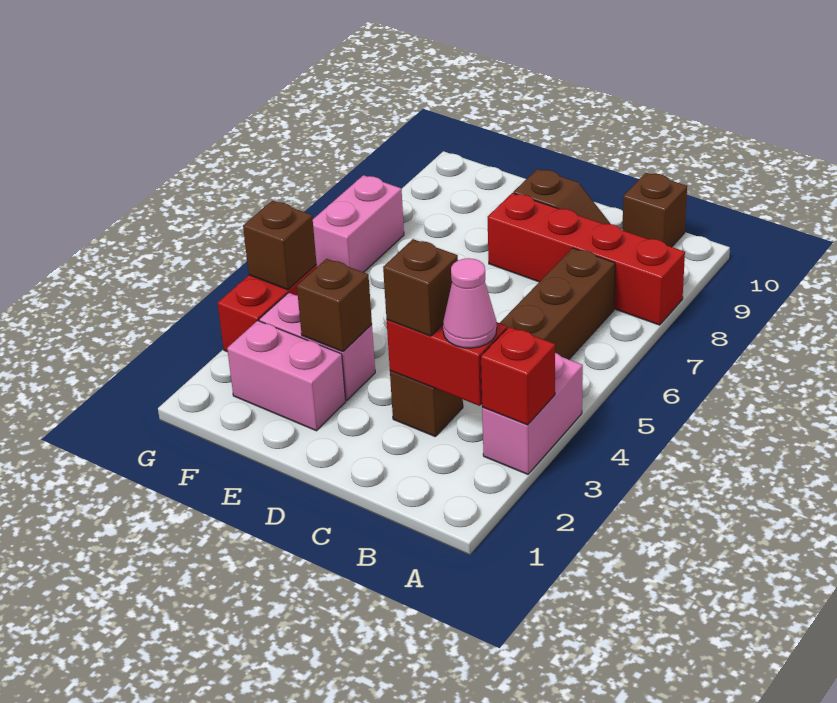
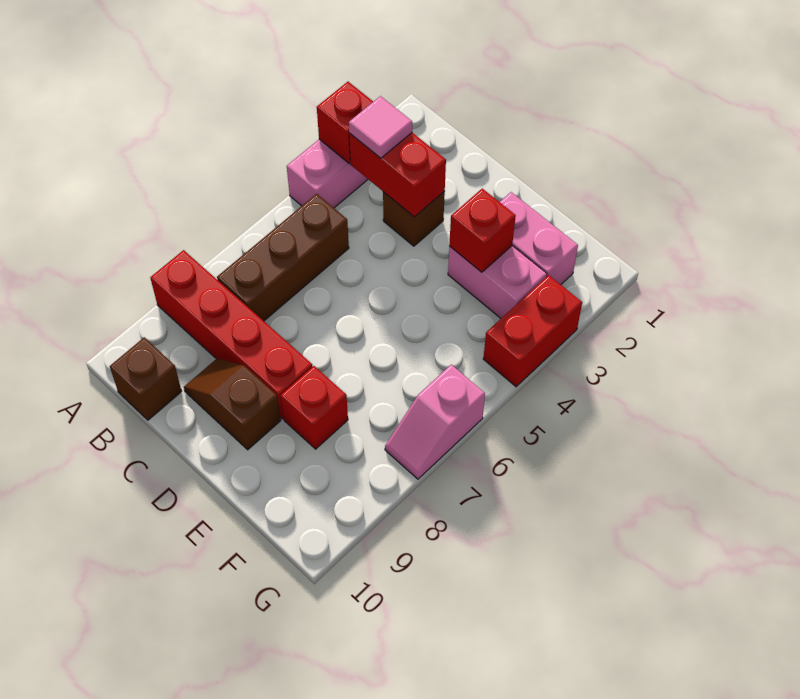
pink 1x1 cone [443,258,497,348] -> pink 1x1 tile [349,96,412,158]
brown 1x1 brick [383,239,458,336] -> none
brown 1x1 brick [297,259,372,352] -> red 1x1 brick [449,189,516,272]
none -> red 1x1 brick [281,366,348,449]
brown 1x1 brick [243,201,317,290] -> none
pink 1x2 brick [313,175,404,272] -> pink 1x2 slope [385,365,485,479]

